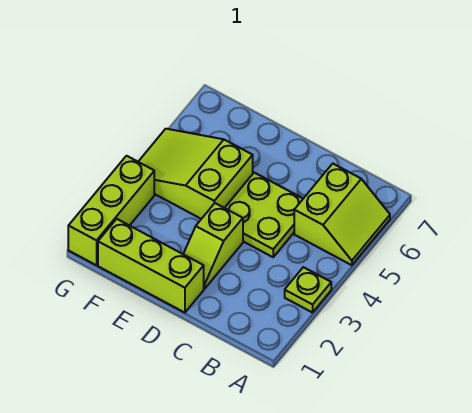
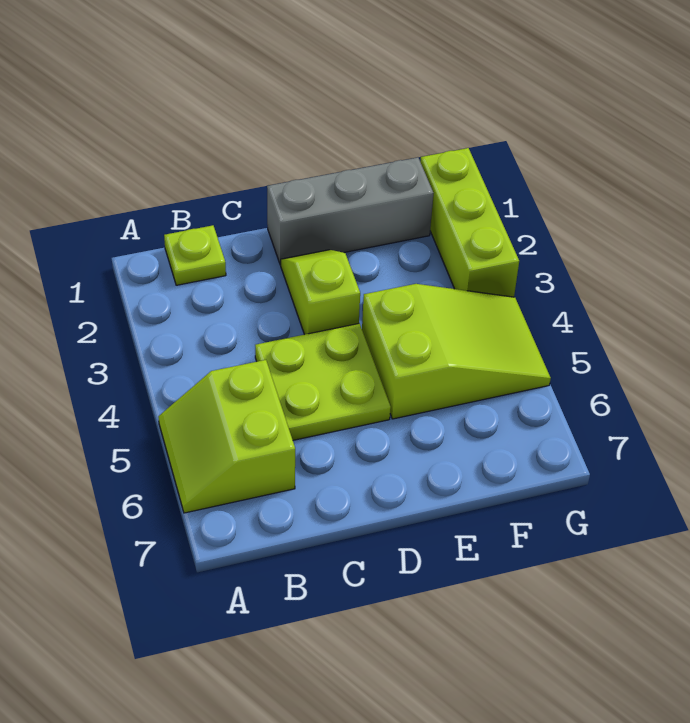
lime 1x1 plate [285,267,331,313] -> lime 1x1 plate moved to [164,225,226,285]
lime 1x3 brick [98,219,204,313] -> grey 1x3 brick [267,157,433,265]

